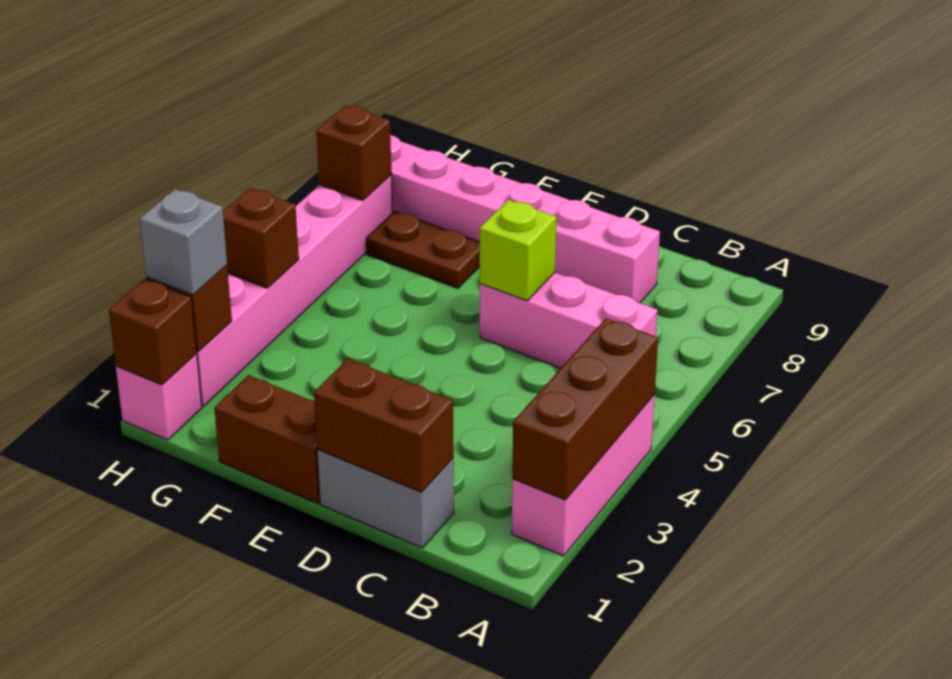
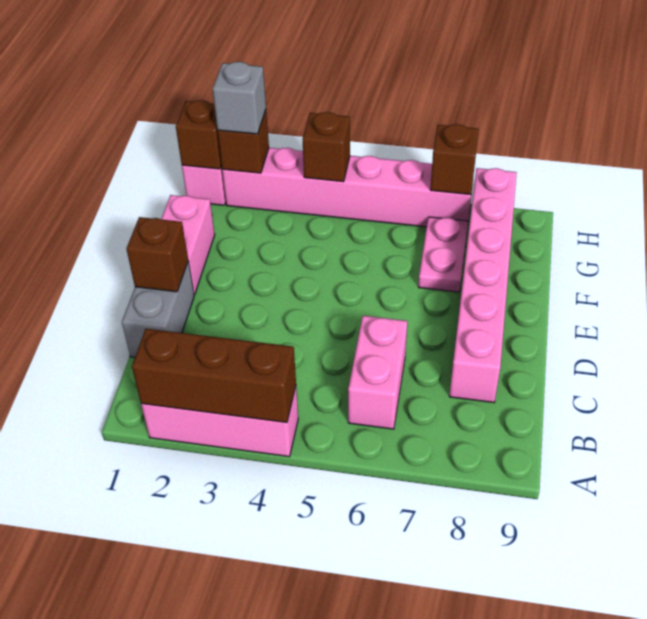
pink 1x3 brick [480,272,657,368] -> pink 1x2 brick [348,316,407,429]
brown 1x2 brick [314,359,454,492] -> brown 1x1 brick [127,217,188,292]
lime 1x1 brick [480,200,556,301] -> none
brown 1x2 brick [214,375,320,504] -> pink 1x2 brick [161,195,215,295]
brown 1x2 plate [367,211,480,288] -> pink 1x2 plate [418,217,468,292]

